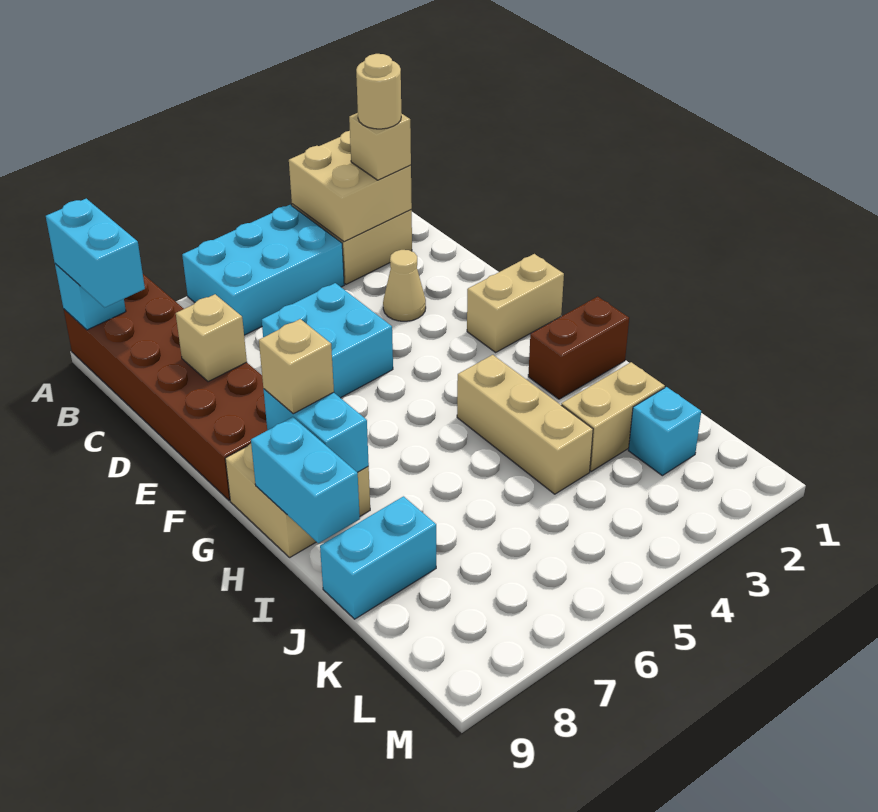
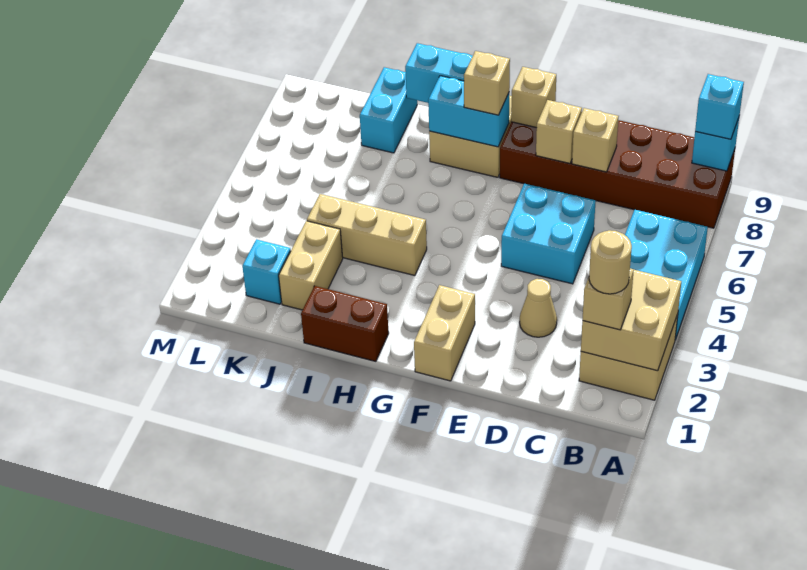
cyan 1x2 brick [46,199,145,307] -> cyan 1x1 brick [695,74,744,139]
none -> tan 1x1 brick [536,100,582,164]
none -> tan 1x1 brick [511,67,556,128]
brown 1x2 brick [528,296,629,399] -> brown 1x2 brick turned to [301,286,389,361]

